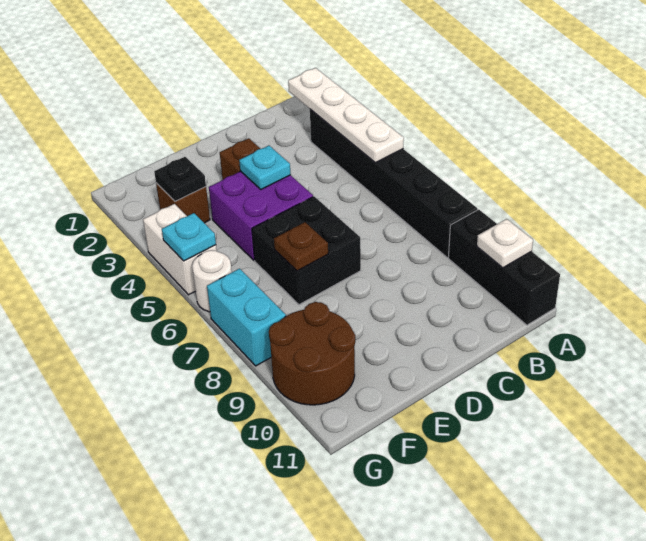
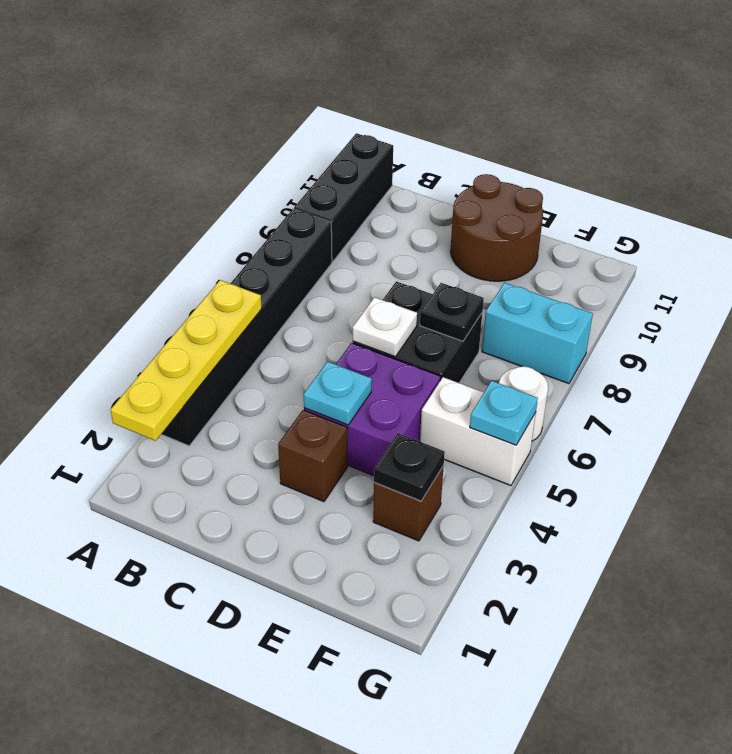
white 1x4 plate [288,68,404,163] -> yellow 1x4 plate [111,280,262,441]
white 1x1 plate [477,219,533,268] -> white 1x1 plate moved to [353,297,417,357]
brown 1x1 plate [274,222,328,271] -> black 1x1 plate [420,283,484,341]
brown 2x2 round brick [269,302,355,405] -> brown 2x2 round brick moved to [450,174,543,281]
white 1x2 brick [143,204,217,295] -> white 1x2 brick turned to [420,377,536,486]
cyan 1x2 brick [207,269,286,366] -> cyan 1x2 brick turned to [482,283,593,384]

